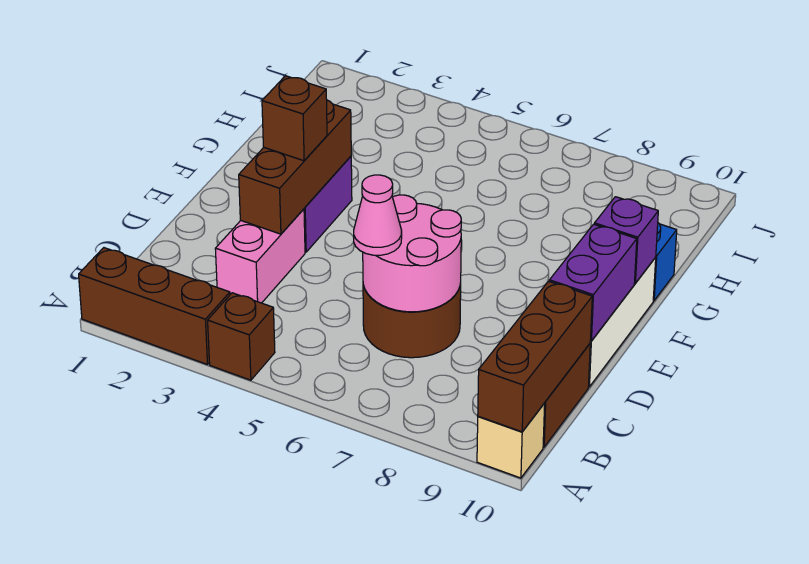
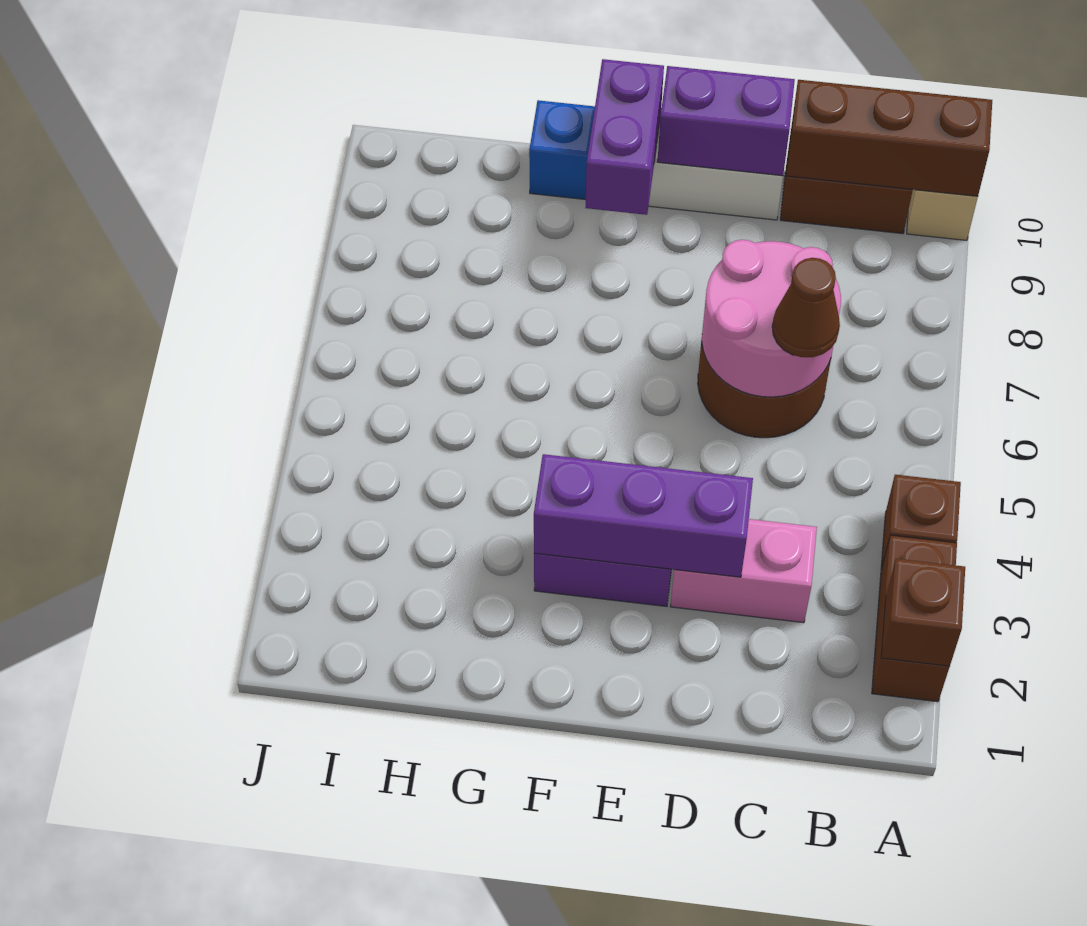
brown 1x3 brick [79,248,230,365] -> brown 1x2 brick [872,535,957,702]
pink 1x1 cone [354,175,402,255] -> brown 1x1 cone [772,258,840,357]
brown 1x3 brick [239,100,351,234] -> purple 1x3 brick [534,454,753,577]
brown 1x1 brick [262,76,327,161] -> brown 1x1 brick moved to [881,559,965,666]
purple 1x1 brick [594,197,658,283] -> purple 1x2 brick [585,59,664,215]

